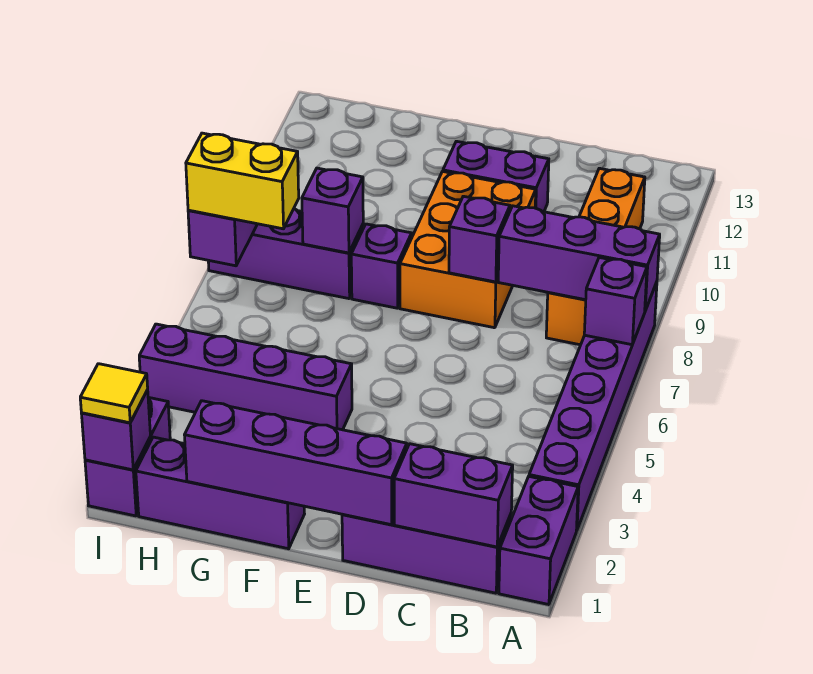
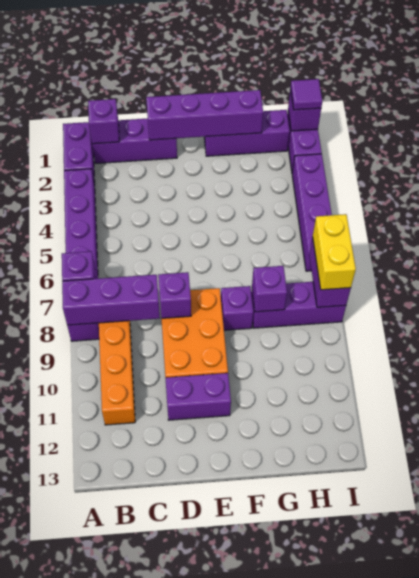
purple 1x2 brick [394,444,513,547] -> purple 1x1 brick [88,99,119,144]
purple 1x4 brick [139,324,352,430] -> purple 1x4 brick turned to [292,154,332,271]
yellow 1x2 brick [186,133,299,229] -> yellow 1x2 brick turned to [313,214,356,290]
yellow 1x1 tile [80,364,148,423] -> purple 1x1 tile [290,79,322,110]

